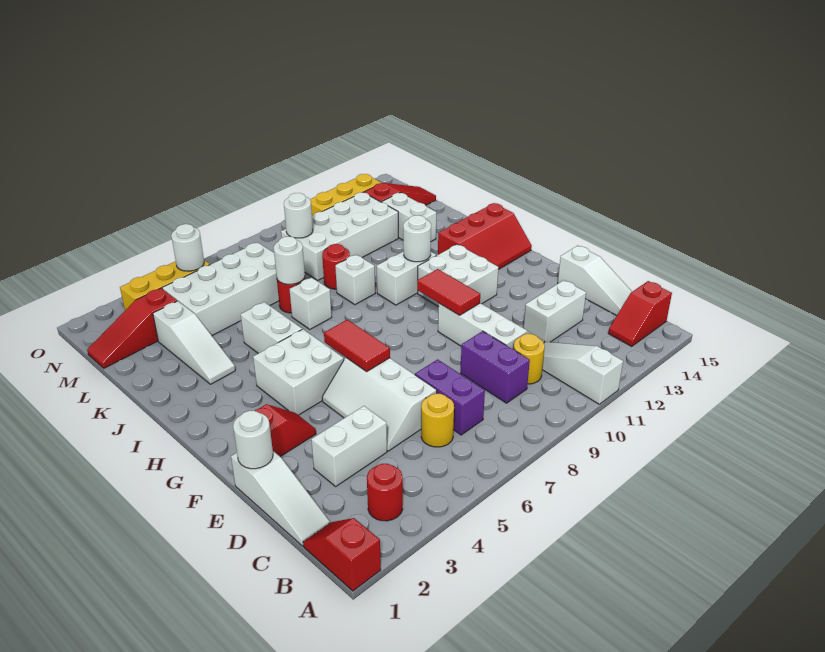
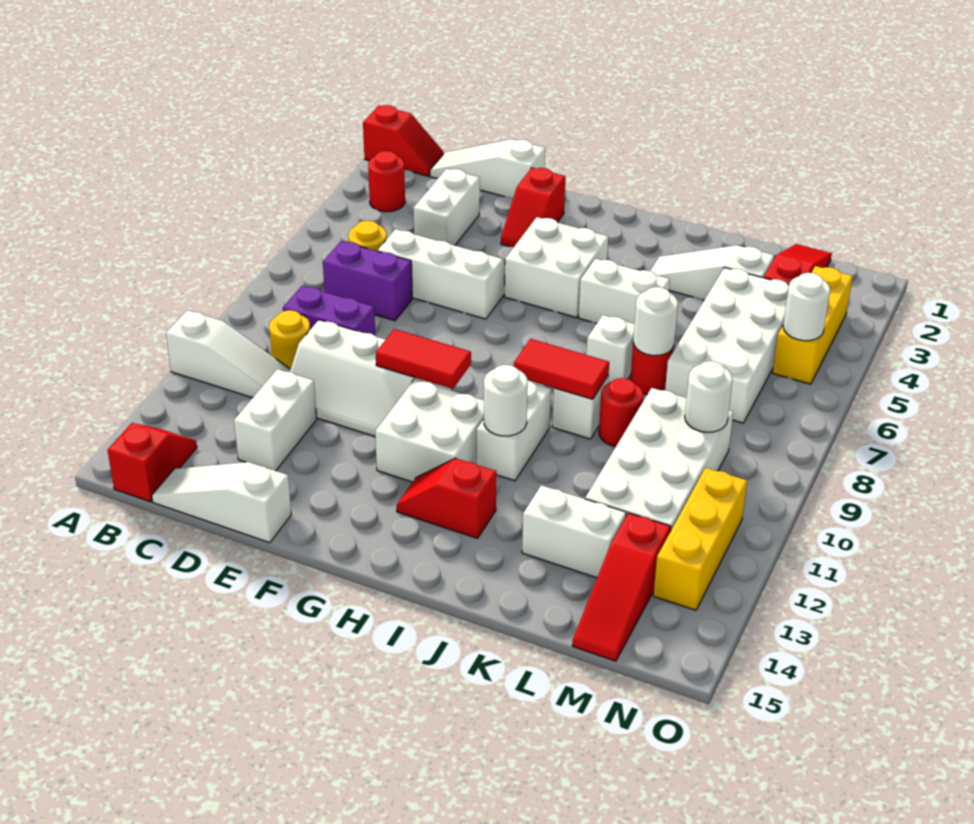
white 1x1 round brick [233,411,273,469] -> none
red 1x2 tile [324,320,390,372] -> red 1x2 tile moved to [514,339,609,399]
red 2x3 slope [438,203,532,270] -> red 1x2 slope [397,458,496,538]

